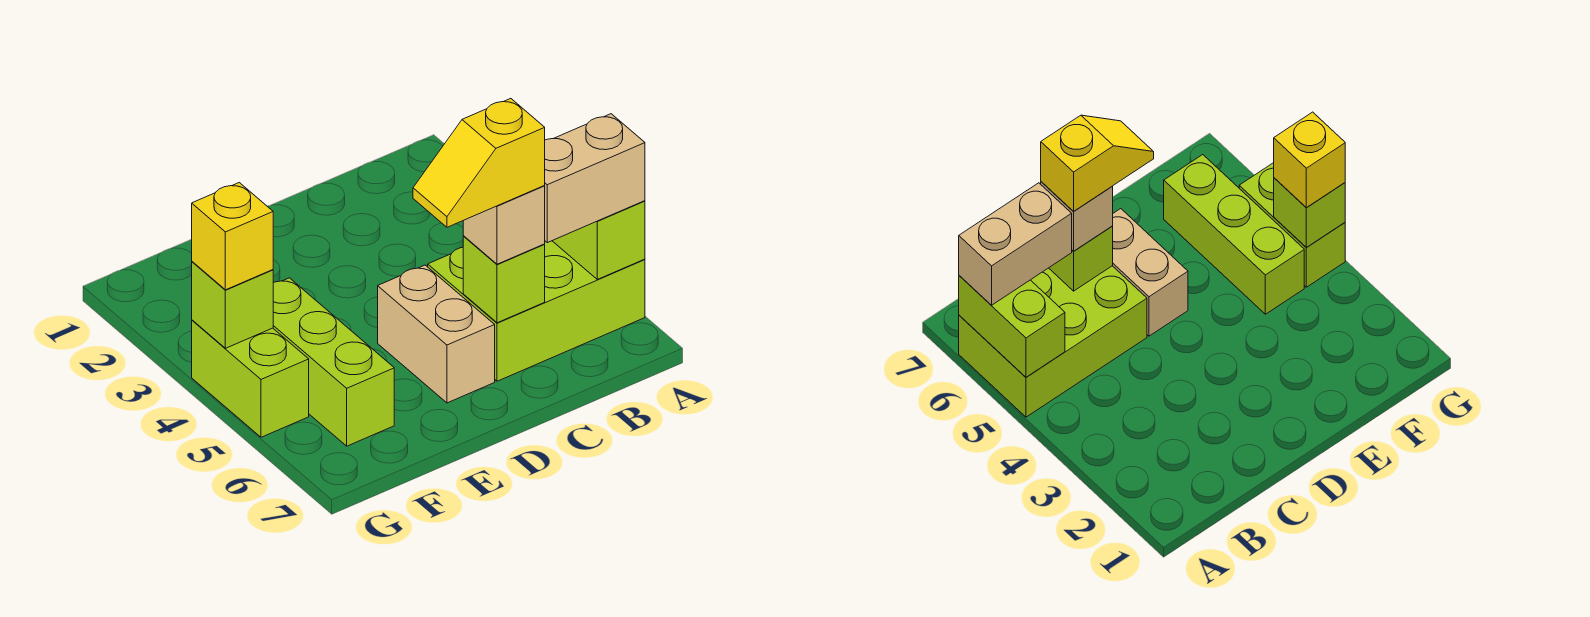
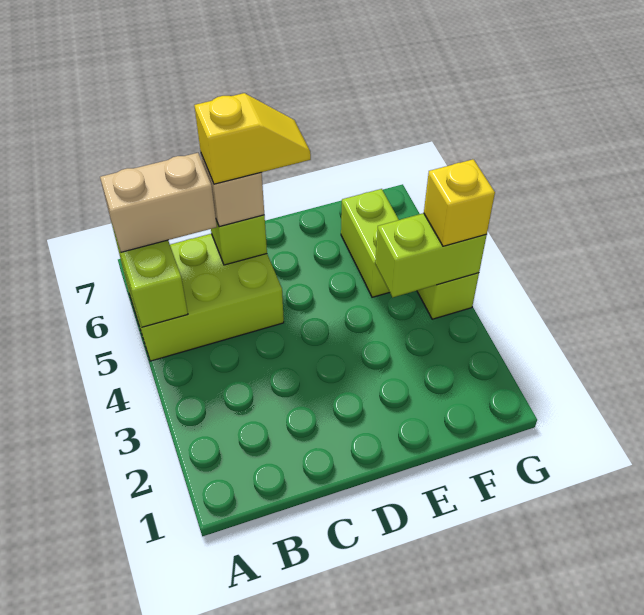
tan 1x2 brick [378,265,495,403] -> none
lime 1x3 brick [273,278,394,446] -> lime 1x2 brick [341,189,399,297]
lime 1x1 brick [192,262,273,348] -> lime 1x2 brick [375,213,487,297]

